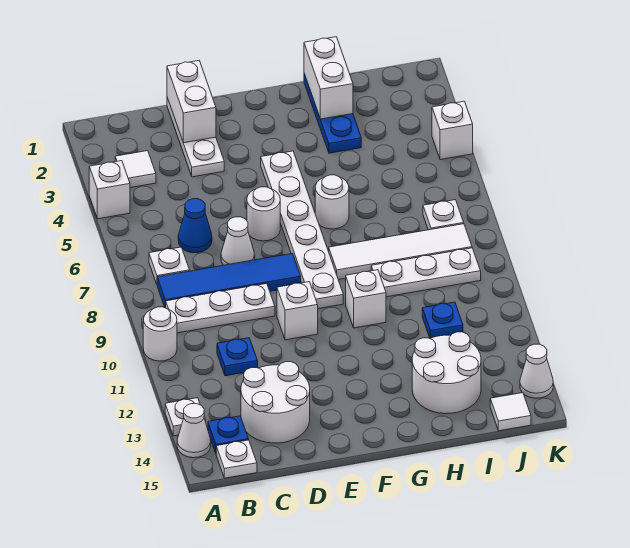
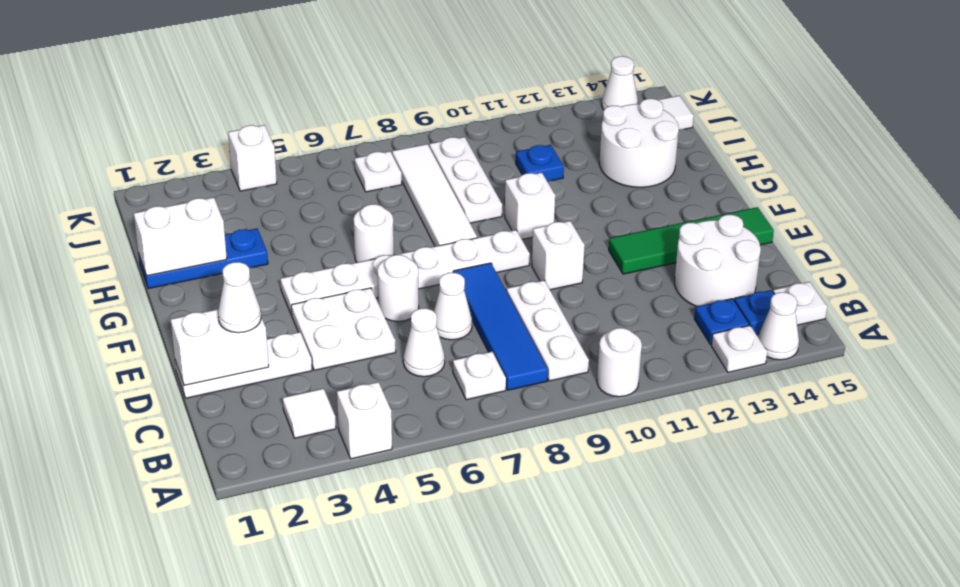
blue 1x1 cone [178,199,212,253] -> white 1x1 cone [403,308,445,377]
blue 1x1 plate [217,338,258,376] -> blue 1x1 plate moved to [694,299,749,344]
none -> white 1x1 cone [218,262,261,333]
none -> white 2x2 plate [291,288,396,370]
none -> green 1x4 tile [609,207,774,274]

